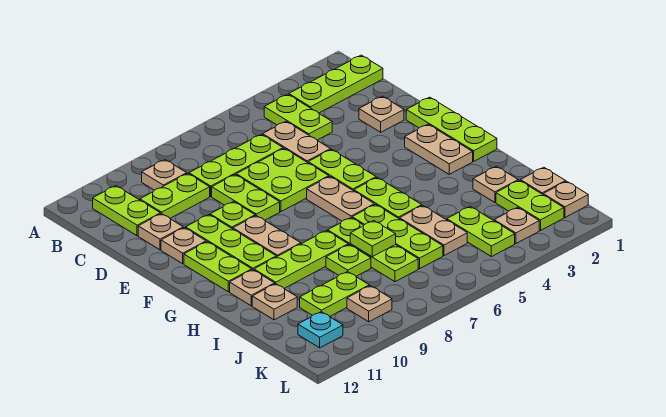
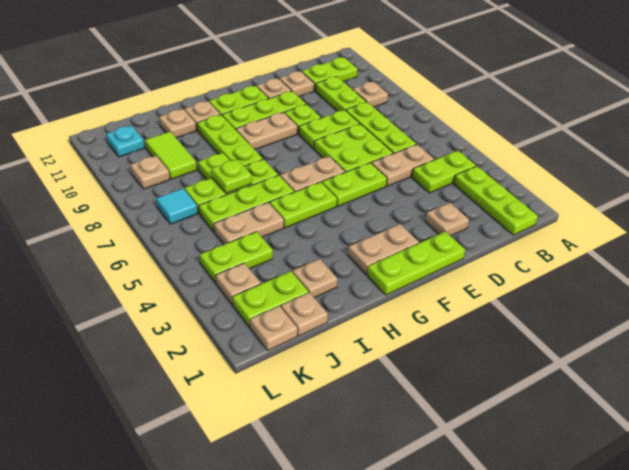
lime 1x2 plate [300,272,369,316] -> lime 1x2 tile [145,132,197,179]
none -> cyan 1x1 tile [156,188,197,224]

